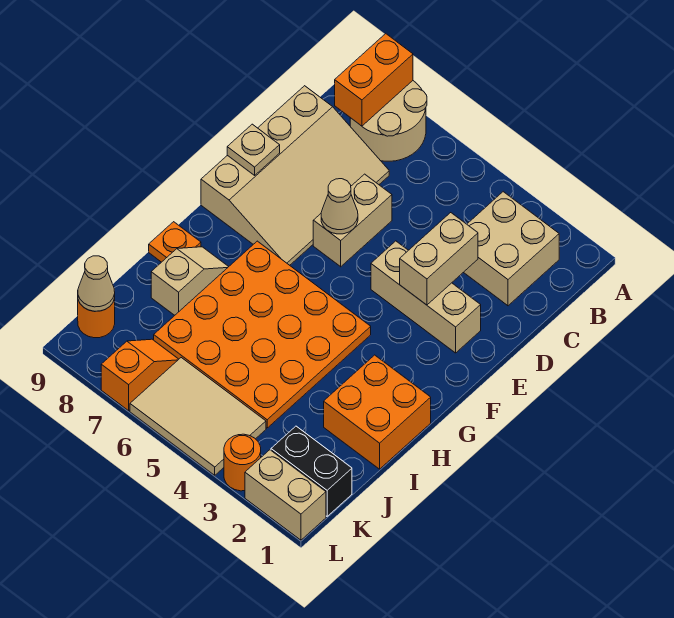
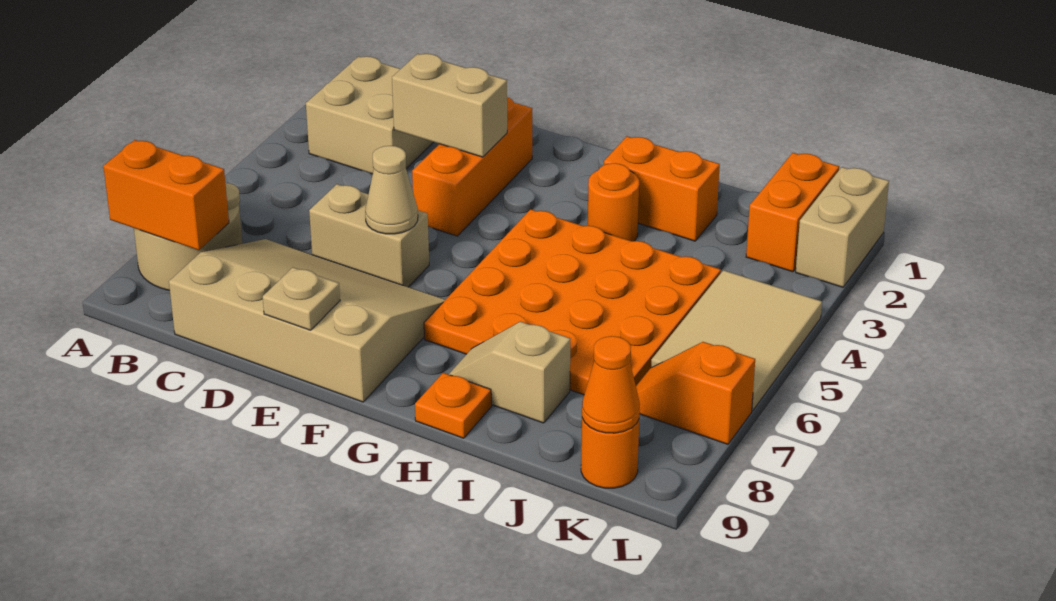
tan 1x3 brick [371,241,481,353] -> orange 1x3 brick [412,97,532,236]
orange 2x2 brick [324,355,431,469] -> orange 1x2 brick [604,136,720,241]
black 1x2 brick [271,426,352,516] -> orange 1x2 brick [746,153,839,272]
tan 1x1 cone [78,256,115,311] -> orange 1x1 cone [582,336,640,433]
orange 1x1 round brick [224,434,261,491] -> orange 1x1 round brick moved to [588,163,639,241]

